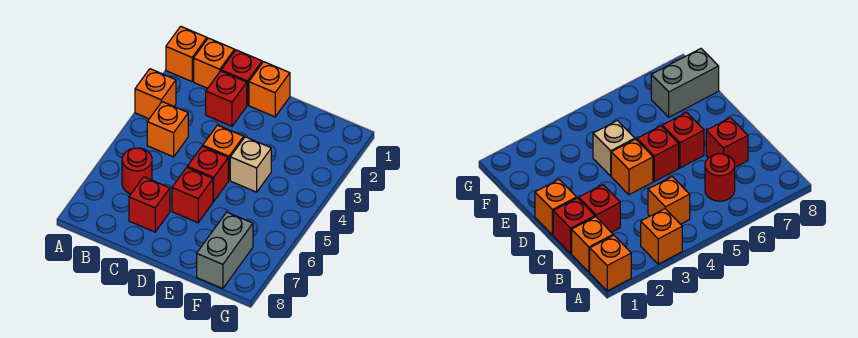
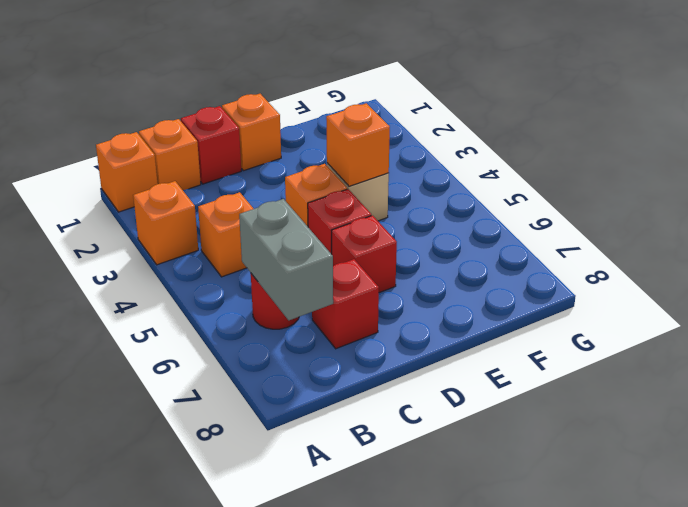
red 1x1 brick [206,71,247,126] -> none
none -> orange 1x1 brick [326,103,390,186]
grey 1x2 brick [197,212,253,289] -> grey 1x2 brick moved to [239,199,333,320]

